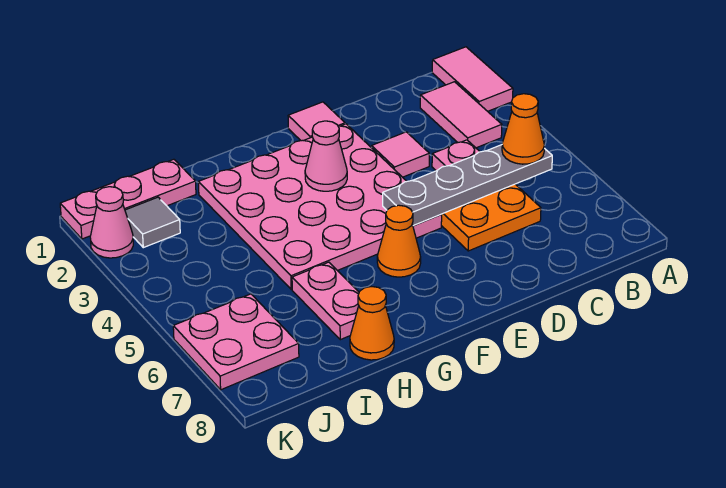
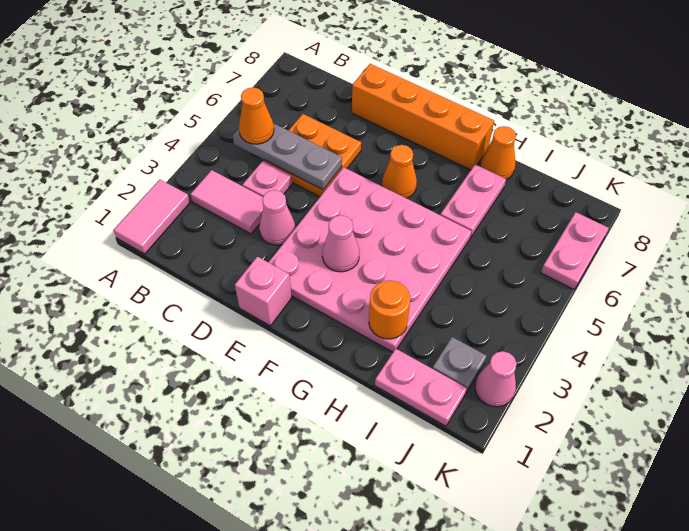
pink 1x2 tile [420,82,502,148] -> pink 1x2 tile turned to [191,170,263,234]
grey 1x4 plate [383,145,552,226] -> grey 1x3 plate [233,123,342,190]
pink 1x1 tile [372,132,429,177] -> pink 1x1 cone [259,190,295,245]
none -> orange 1x4 brick [352,64,494,170]
pink 1x1 tile [288,102,345,141] -> pink 1x1 brick [235,257,292,326]
none -> orange 1x1 round brick [369,281,410,339]
pink 1x3 plate [60,159,196,239] -> pink 1x2 plate [375,349,467,426]
grey 1x1 tile [125,197,180,248] -> grey 1x1 plate [433,337,486,392]
pink 2x2 plate [173,294,299,390] -> pink 1x2 plate [541,212,608,290]

